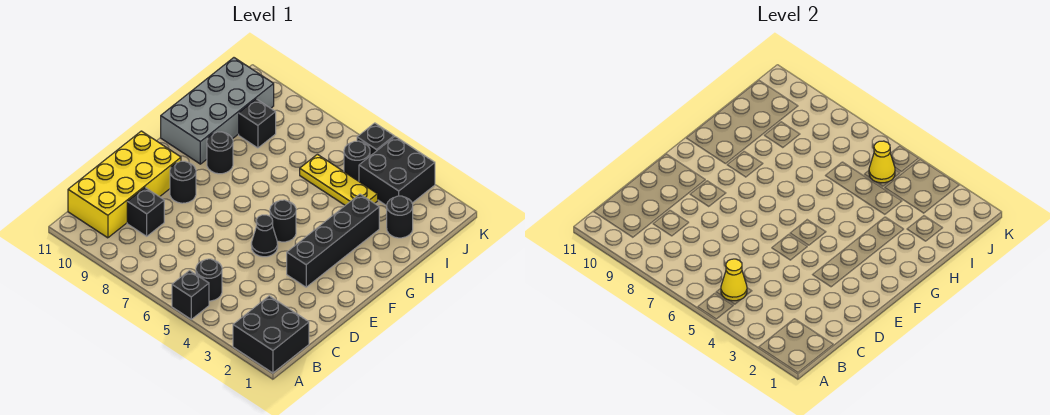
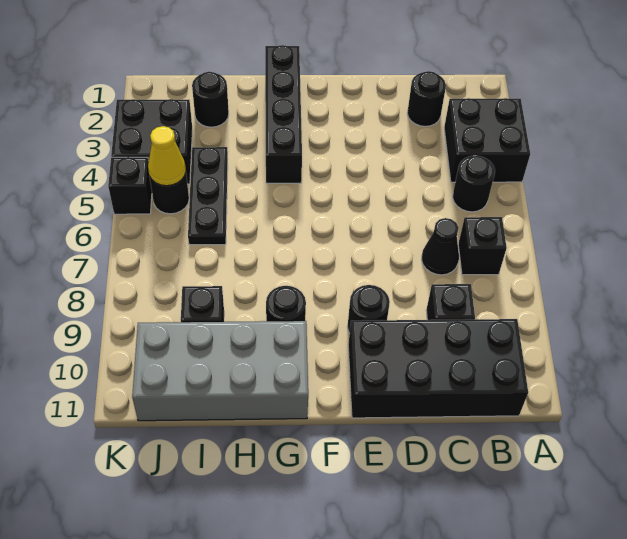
black 2x2 brick [233,296,309,373] -> black 2x2 brick moved to [444,98,530,182]
black 1x1 brick [172,270,209,319] -> black 1x1 brick moved to [458,217,507,275]
yellow 1x1 cone [721,259,747,301] -> none
yellow 2x4 brick [68,131,181,238] -> black 2x4 brick [348,319,528,418]
black 1x4 brick [287,194,379,287] -> black 1x4 brick turned to [265,45,302,183]
black 1x1 cone [251,215,278,257] -> black 1x1 cone moved to [421,218,459,275]
black 1x1 round brick [270,200,296,242] -> black 1x1 round brick moved to [407,71,446,126]
yellow 1x3 plate [300,154,378,205] -> black 1x3 plate [188,147,228,245]

